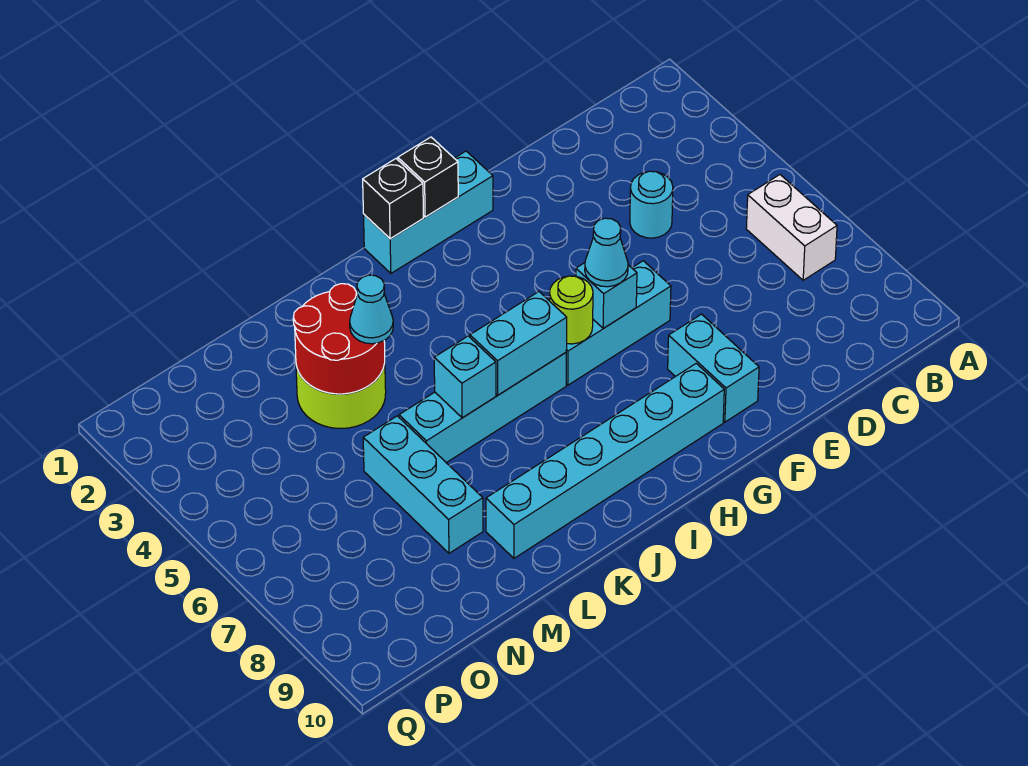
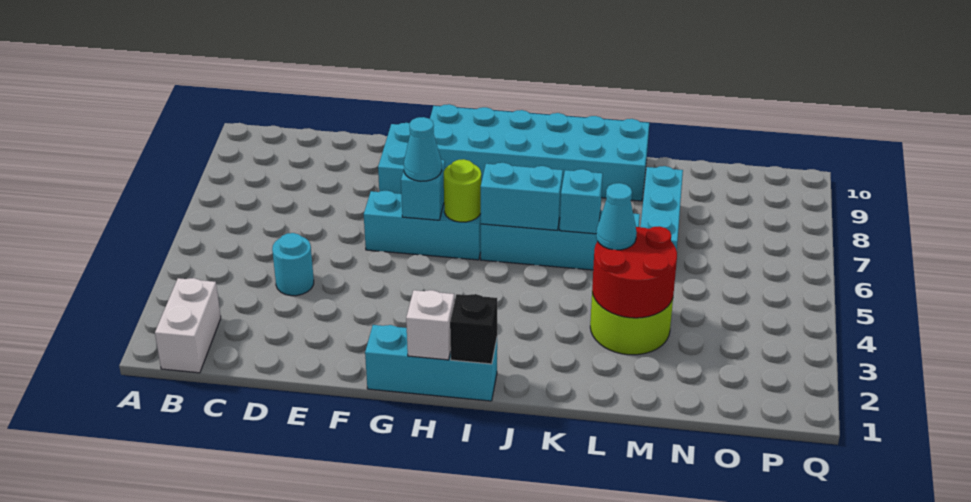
white 1x2 brick [746,175,837,280] -> white 1x2 brick moved to [155,278,221,373]
cyan 1x6 brick [486,364,724,558] -> cyan 2x6 brick [430,104,649,201]
black 1x1 brick [398,137,458,217] -> white 1x1 brick [406,290,454,360]

